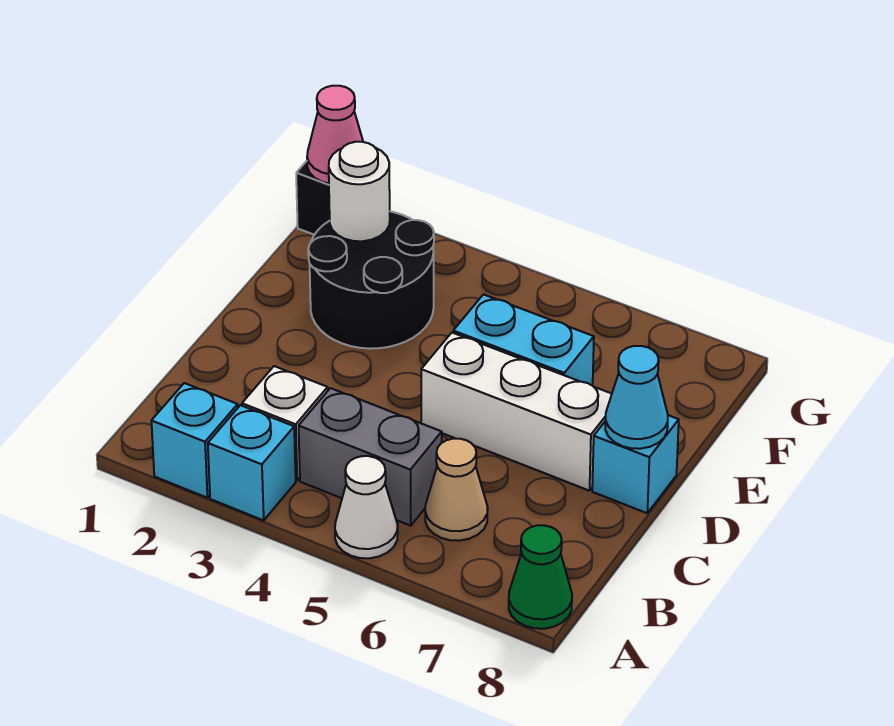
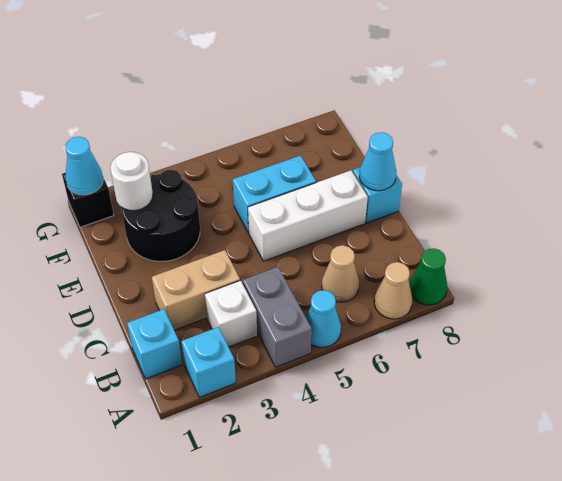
cyan 1x1 brick [208,405,296,520] -> cyan 1x1 brick moved to [127,309,182,379]
white 1x1 cone [335,456,398,558] -> cyan 1x1 cone [306,290,341,347]
none -> tan 1x1 cone [374,262,412,319]
grey 1x2 brick [299,388,442,526] -> grey 1x2 brick turned to [243,267,312,367]
none -> tan 1x2 brick [152,250,240,330]
pink 1x1 cone [307,86,363,183] -> cyan 1x1 cone [65,137,103,195]

